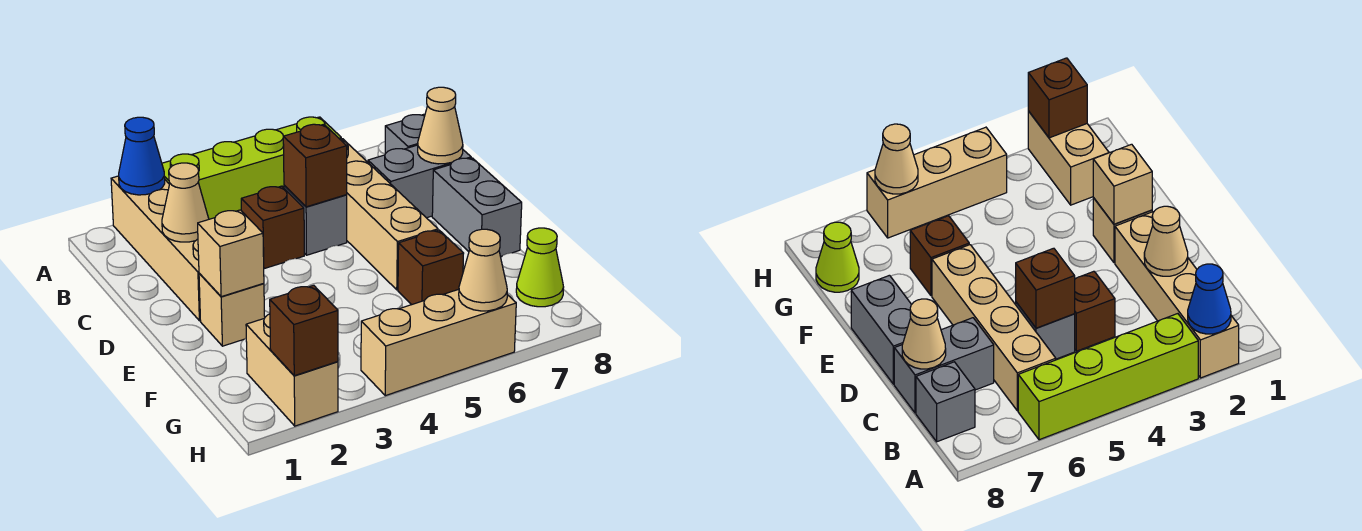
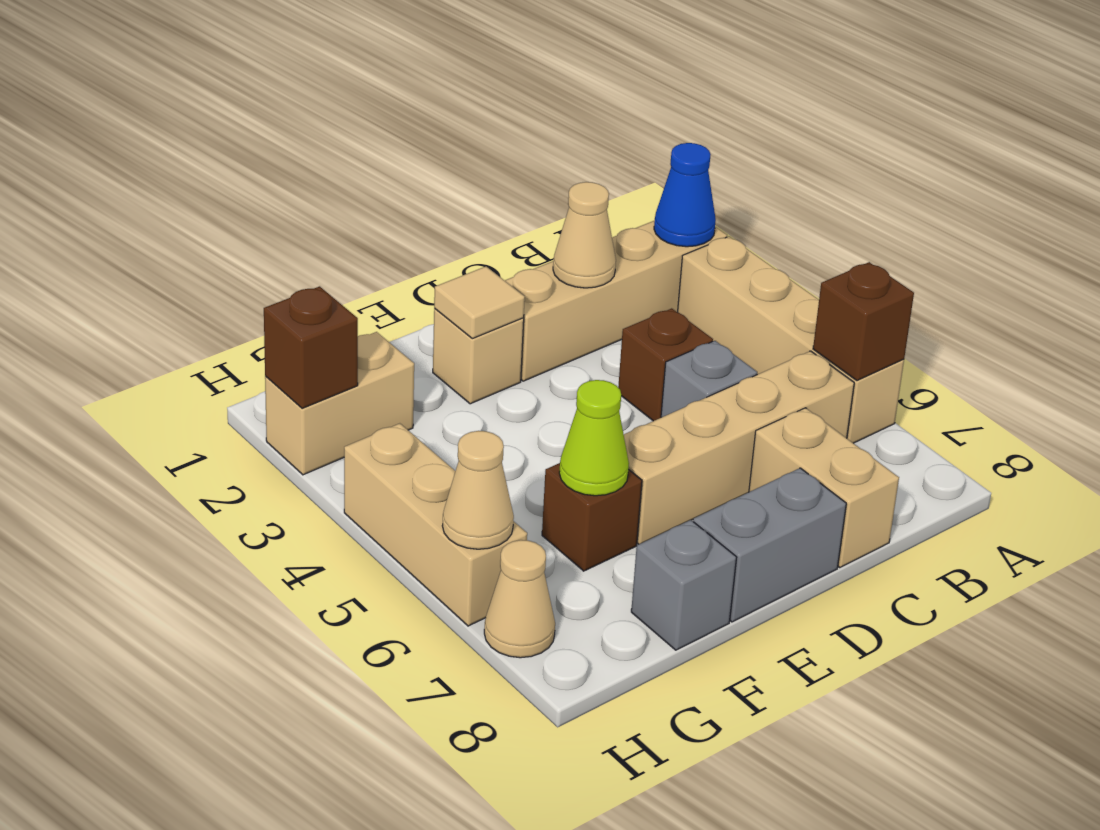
lime 1x4 brick [162,117,341,219] -> tan 1x4 brick [678,236,904,443]
grey 1x1 brick [385,114,425,154] -> grey 1x1 brick moved to [631,520,737,650]
brown 1x1 brick [283,124,347,207] -> brown 1x1 brick moved to [813,262,914,381]
grey 1x2 brick [368,145,471,218] -> tan 1x2 brick [749,408,899,568]
tan 1x1 cone [418,87,463,164] -> tan 1x1 cone moved to [484,540,555,658]
tan 1x1 brick [198,210,264,297] -> tan 1x1 tile [434,267,525,339]
lime 1x1 cone [516,228,564,307] -> lime 1x1 cone moved to [559,380,629,496]

